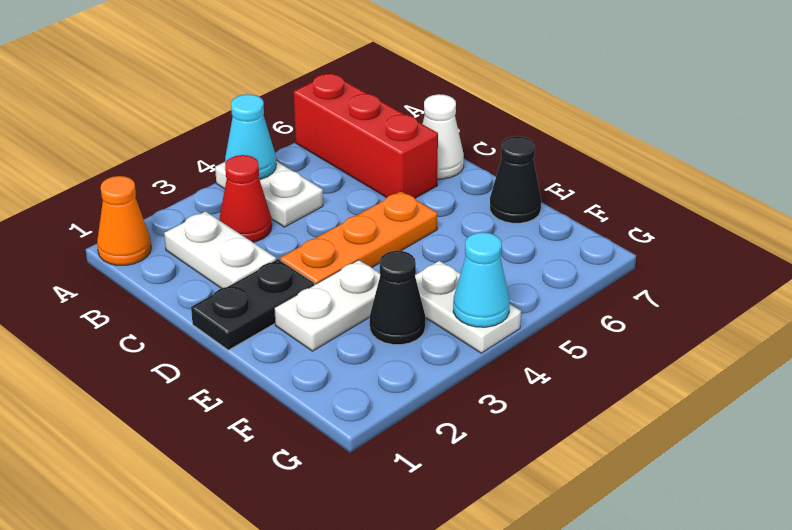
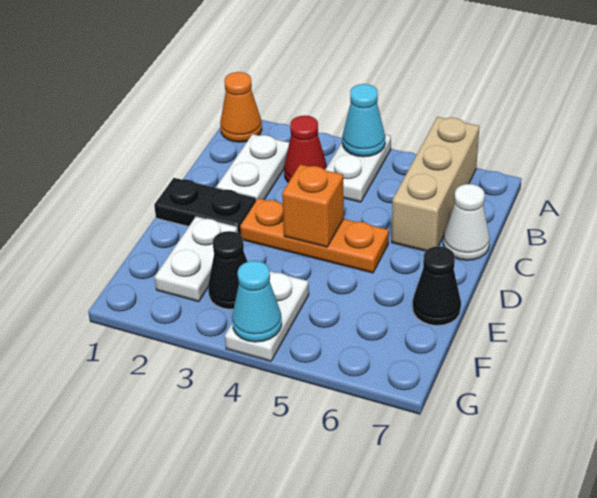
red 1x3 brick [294,73,438,198] -> tan 1x3 brick [392,117,479,251]
none -> orange 1x1 brick [282,165,344,247]
white 1x2 plate [274,260,380,351] -> white 1x2 plate turned to [155,217,237,302]

